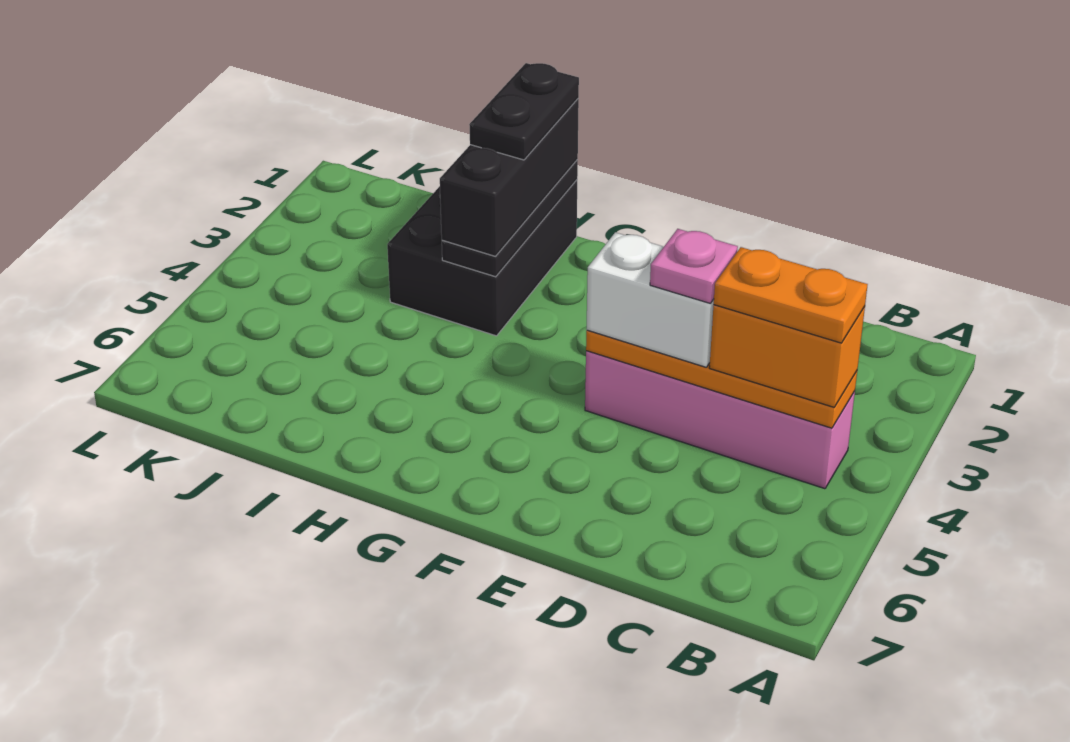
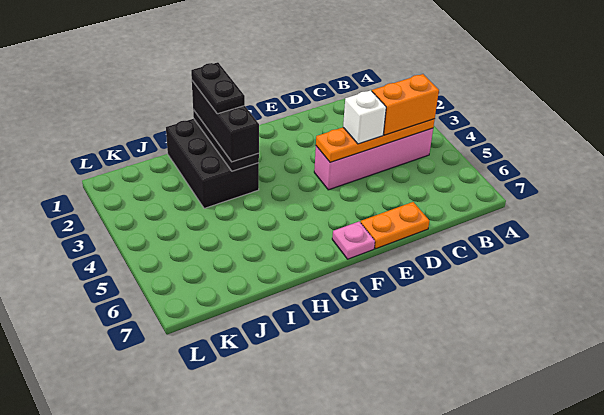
orange 1x2 plate [714,247,868,343] -> orange 1x2 plate moved to [361,202,429,249]
white 1x2 brick [586,232,714,367] -> white 1x1 brick [343,90,386,144]
pink 1x1 plate [650,229,738,303] -> pink 1x1 plate moved to [332,221,375,259]

